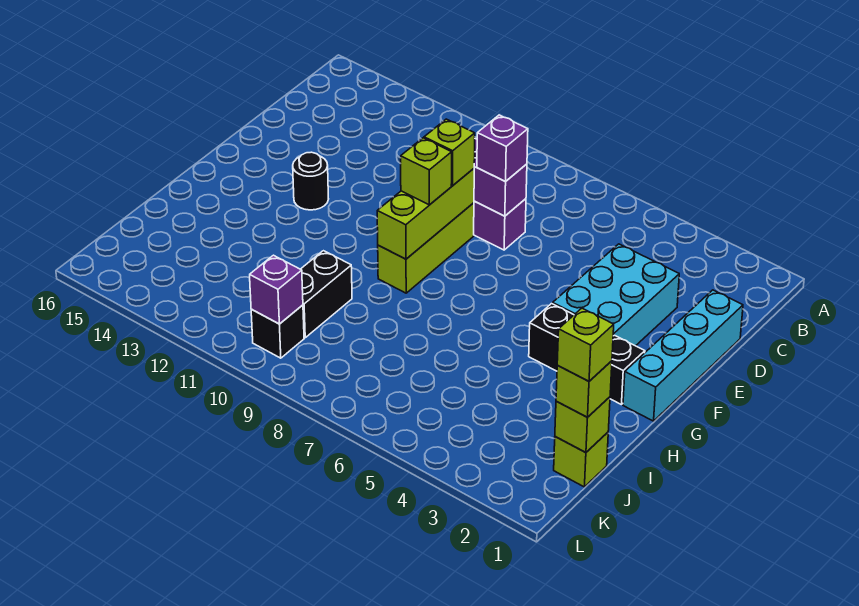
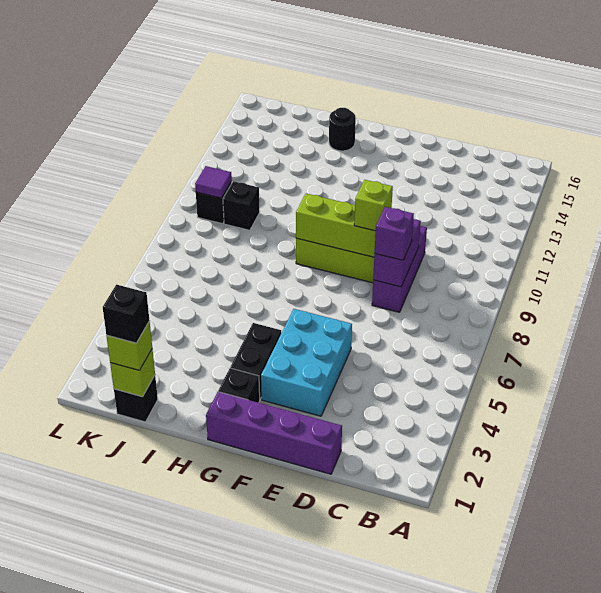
cyan 1x4 brick [623,290,743,421] -> purple 1x4 brick [206,392,342,474]
cyan 2x3 brick [553,244,679,346] -> cyan 2x3 brick turned to [261,309,352,416]
lime 1x1 brick [401,138,452,205] -> none
black 1x1 round brick [293,152,328,210] -> black 1x1 round brick moved to [329,108,356,151]
black 1x2 brick [301,251,352,338] -> black 1x1 brick [223,181,260,230]
lime 1x1 brick [554,432,608,487] -> black 1x1 brick [114,375,158,422]
lime 1x1 brick [557,308,614,381] -> black 1x1 brick [103,285,150,343]
purple 1x1 brick [250,255,303,324] -> purple 1x1 tile [195,166,232,198]

